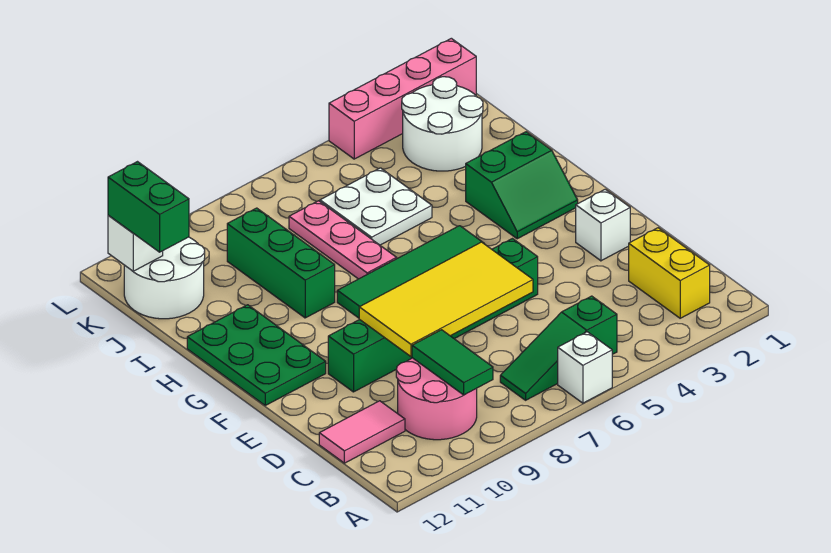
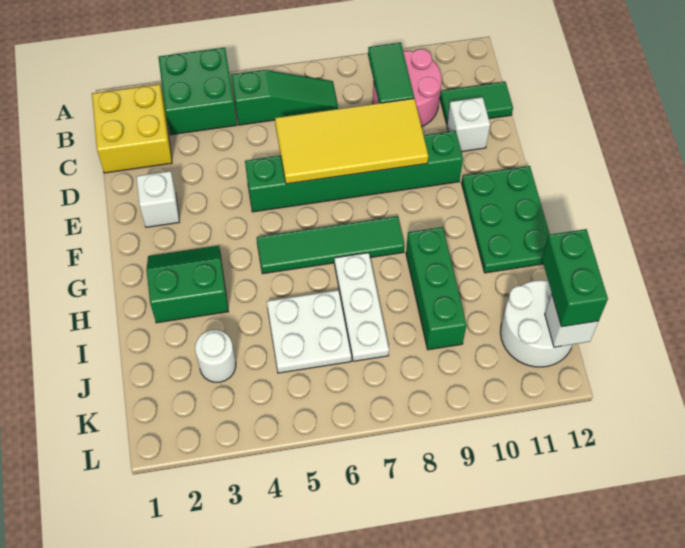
none -> green 2x2 brick [158,48,237,135]
white 1x1 brick [558,332,612,403] -> white 1x1 brick moved to [447,97,490,152]
yellow 1x2 brick [629,228,710,318] -> yellow 2x2 brick [92,84,172,173]
pink 1x2 tile [319,401,405,463] -> green 1x2 tile [440,82,513,124]
pink 1x3 plate [289,201,397,279] -> white 1x3 plate [334,253,389,361]
white 2x2 round brick [402,77,483,171] -> white 1x1 round brick [195,330,236,382]
pink 1x4 brick [329,38,476,159] -> none

